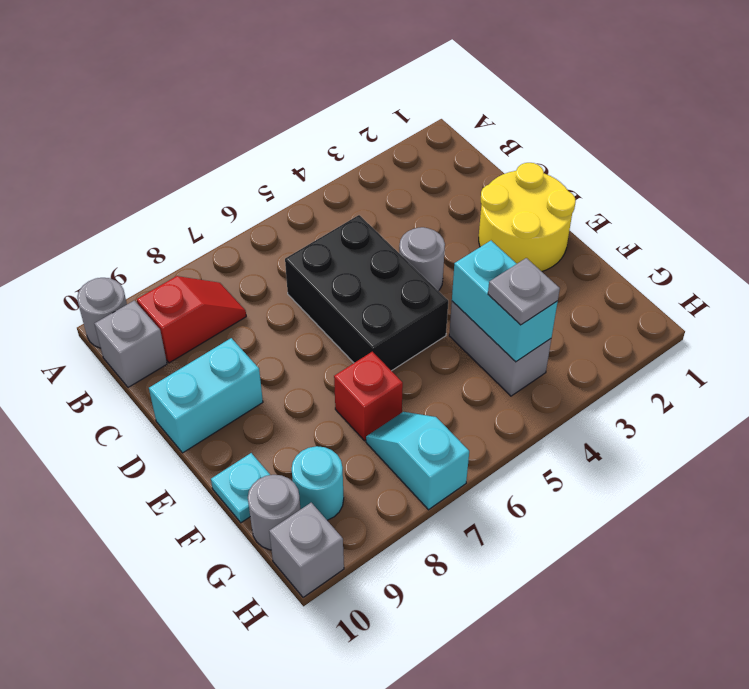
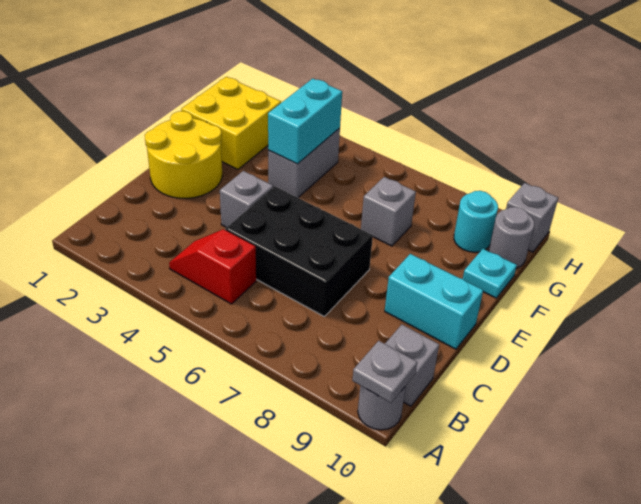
red 1x2 slope [137,276,246,363] -> red 1x2 slope moved to [169,229,256,304]
black 2x3 brick [285,215,448,371] -> black 2x3 brick turned to [225,186,373,316]
grey 1x1 round brick [399,227,445,291] -> grey 1x1 brick [220,171,273,228]
none -> yellow 2x2 brick [181,77,281,169]
red 1x1 brick [334,351,403,441] -> grey 1x1 brick [361,177,416,246]
grey 1x1 plate [488,258,560,325] -> grey 1x1 plate moved to [352,341,417,403]
cyan 1x2 slope [366,412,469,510] -> none

